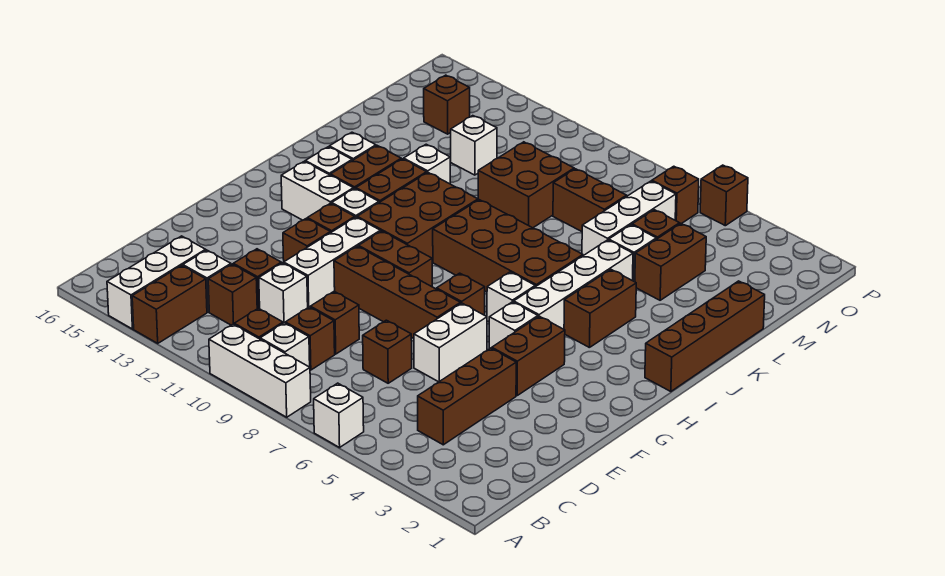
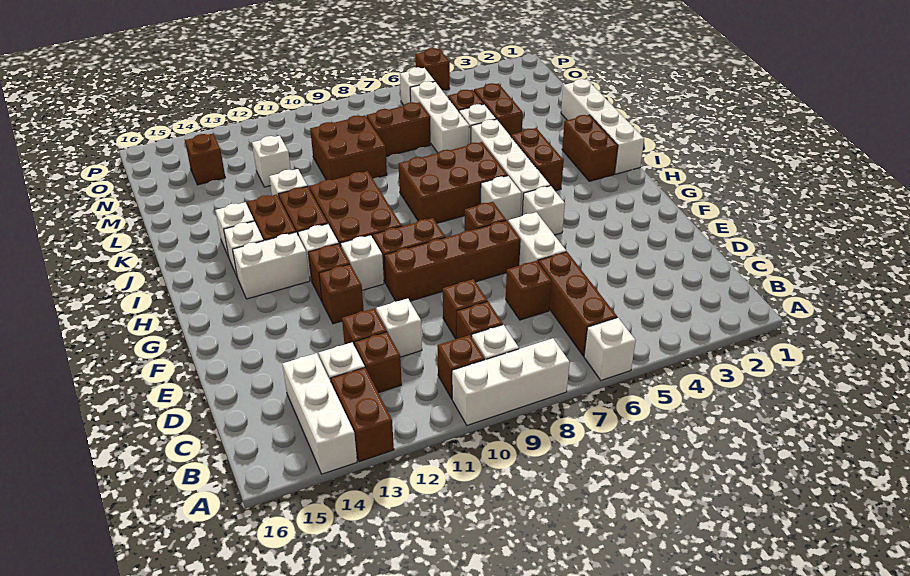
brown 1x3 brick [418,348,516,445] -> brown 1x3 brick moved to [538,252,617,356]
white 1x3 brick [284,217,380,307] -> white 1x1 brick [341,235,384,290]
brown 1x2 brick [492,316,565,395] -> brown 1x2 brick moved to [562,115,618,181]
brown 1x4 brick [645,281,765,392] -> white 1x4 brick [561,79,644,174]
brown 2x4 brick [433,200,583,292] -> brown 2x3 brick [399,142,508,223]
brown 1x1 brick [652,166,699,224] -> white 1x1 brick [400,67,435,105]

